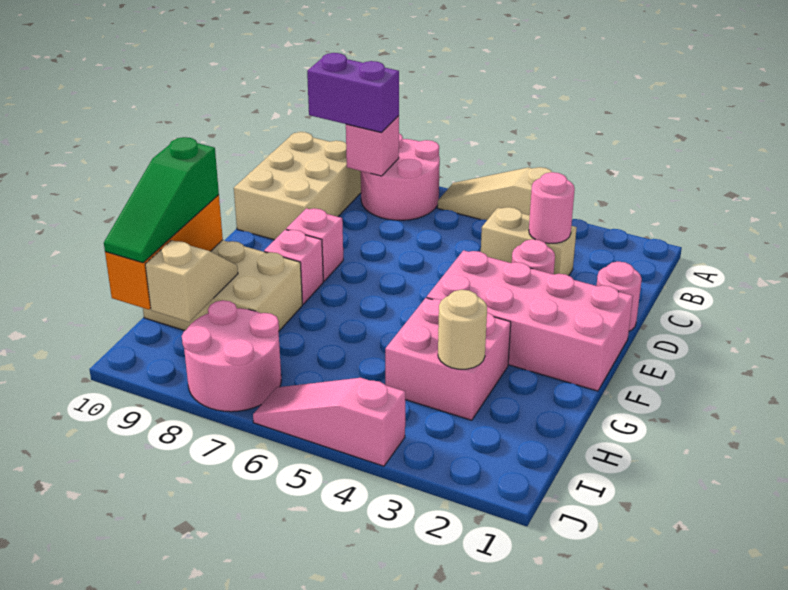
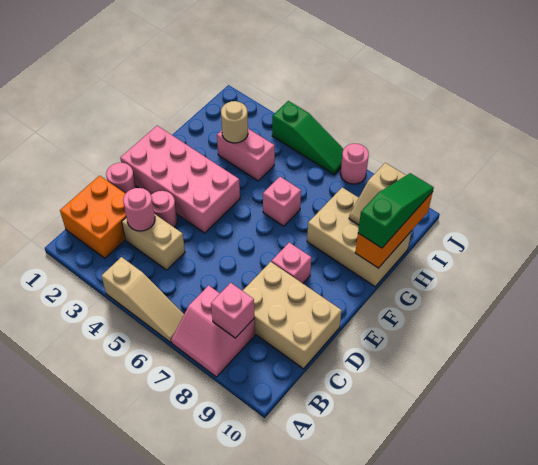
pink 2x2 round brick [361,134,440,220] -> pink 2x2 slope [171,285,255,377]
none -> orange 2x2 brick [60,176,126,258]
purple 1x2 brick [307,53,399,133] -> none
tan 2x3 brick [234,132,361,240] -> tan 2x3 brick turned to [243,262,342,369]
pink 1x1 brick [264,230,323,304] -> pink 1x1 brick moved to [263,177,301,226]
pink 2x2 brick [385,298,511,420] -> pink 1x2 brick [217,129,275,181]
pink 2x2 round brick [182,300,281,412] -> pink 1x1 round brick [340,144,369,184]
pink 1x3 slope [253,378,405,466] -> green 1x3 slope [272,101,343,174]

